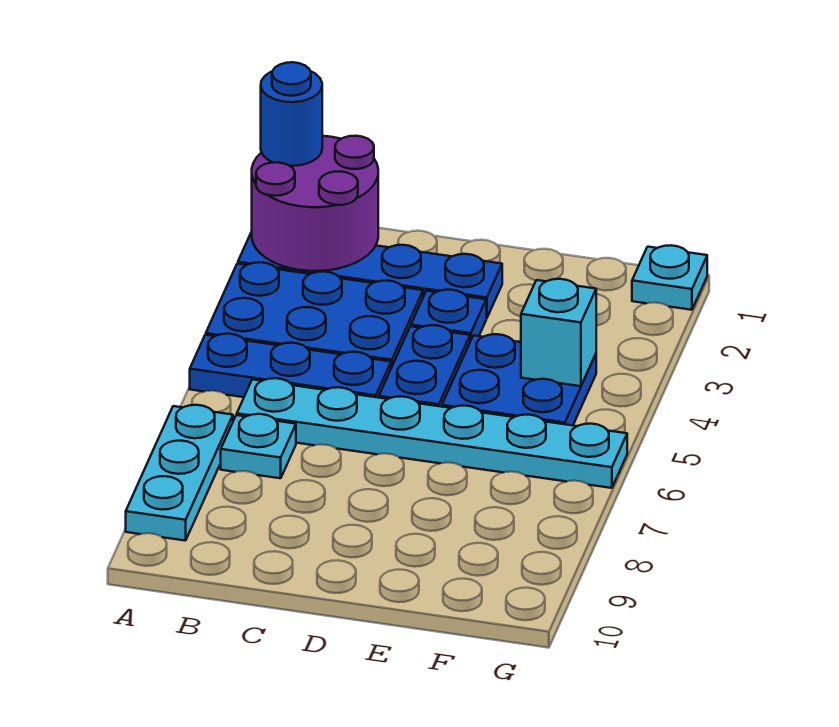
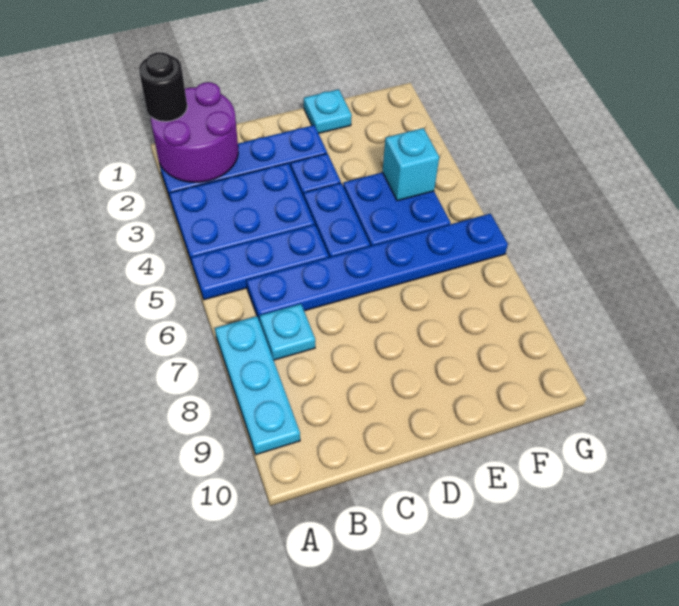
blue 1x1 round brick [261,62,322,166] -> black 1x1 round brick [139,52,187,121]
cyan 1x6 plate [237,378,627,488] -> blue 1x6 plate [246,214,508,322]
cyan 1x1 plate [632,245,707,310] -> cyan 1x1 plate moved to [304,89,352,133]

